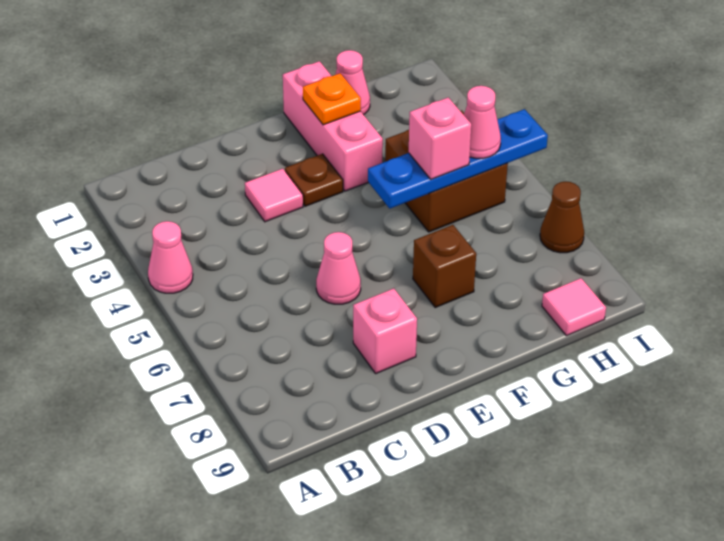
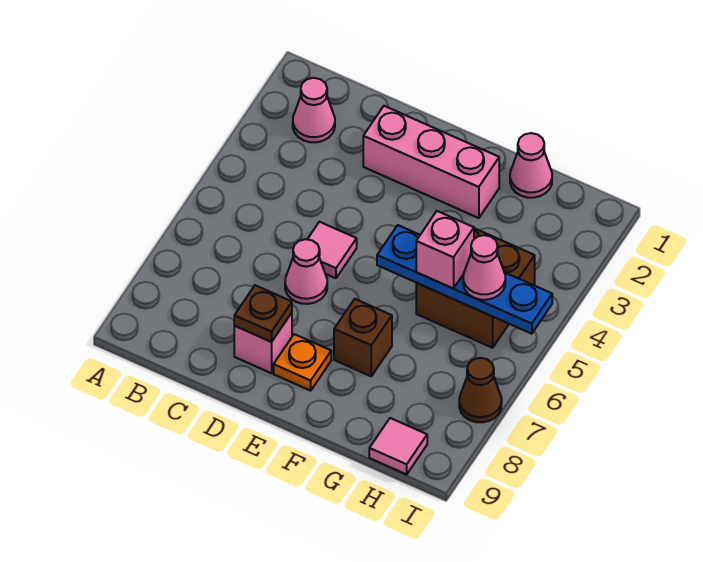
pink 1x1 cone [148,221,193,293] -> pink 1x1 cone moved to [293,78,335,142]
pink 1x1 tile [245,169,303,222] -> pink 1x1 tile moved to [307,222,357,278]
brown 1x1 plate [285,154,343,206] -> brown 1x1 plate moved to [234,285,292,342]
pink 1x3 brick [283,61,383,191] -> pink 1x3 brick turned to [363,106,499,218]
orange 1x1 plate [303,73,361,125] -> orange 1x1 plate moved to [274,334,331,391]

